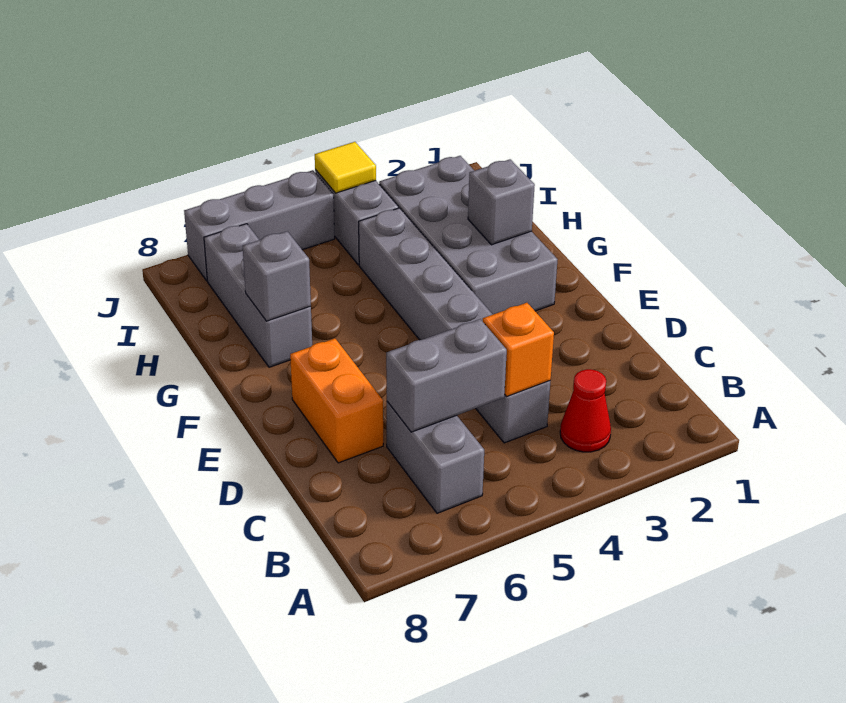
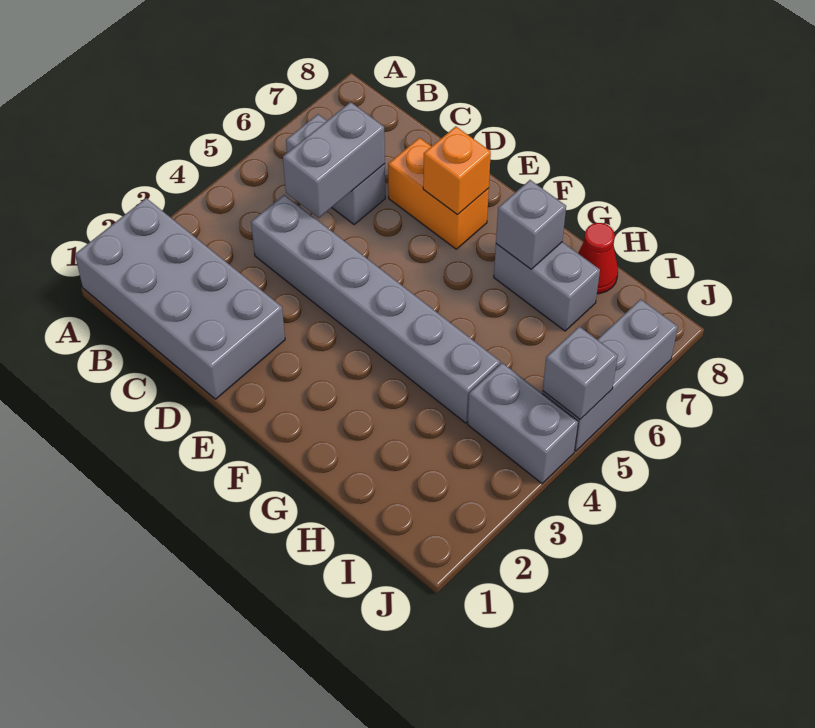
red 1x1 cone [560,369,611,452] -> red 1x1 cone moved to [578,223,618,294]
orange 1x1 brick [483,303,554,397] -> orange 1x1 brick moved to [423,126,491,215]
grey 2x4 brick [379,156,558,314] -> grey 2x4 brick moved to [75,198,285,399]
grey 1x1 brick [468,159,535,245] -> grey 1x1 brick moved to [543,326,618,419]
grey 1x3 brick [204,224,312,367] -> grey 1x2 brick [494,242,600,331]
yellow 1x1 tile [315,142,376,193] -> none

